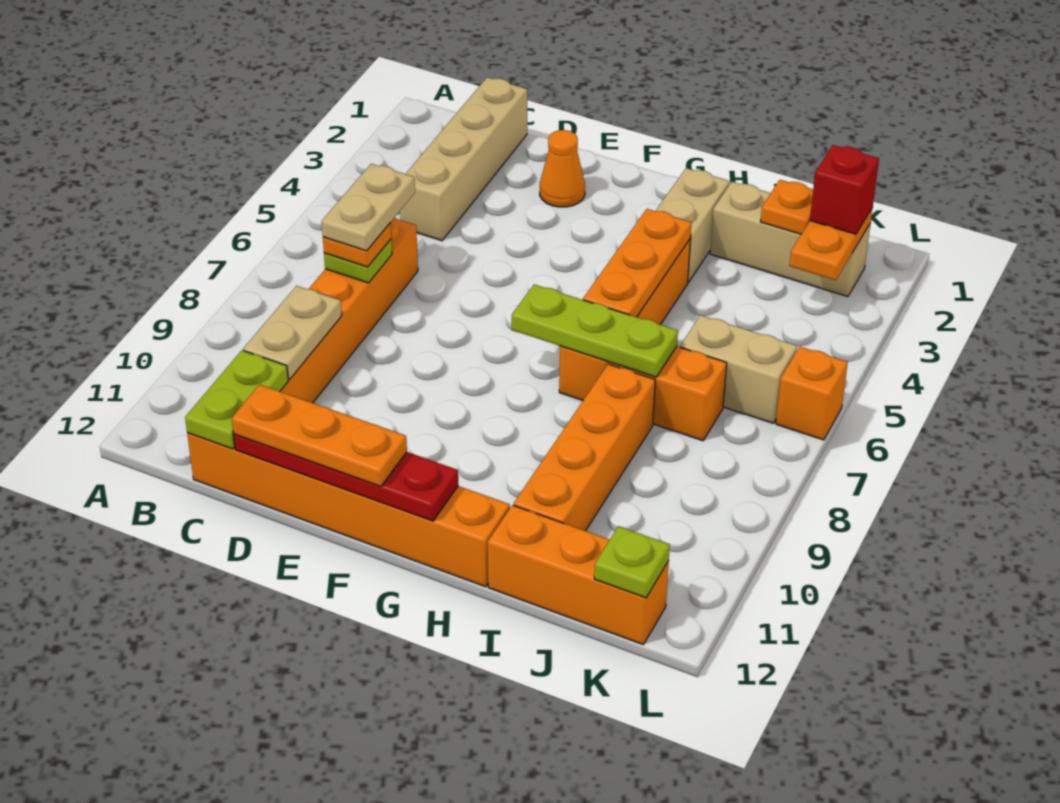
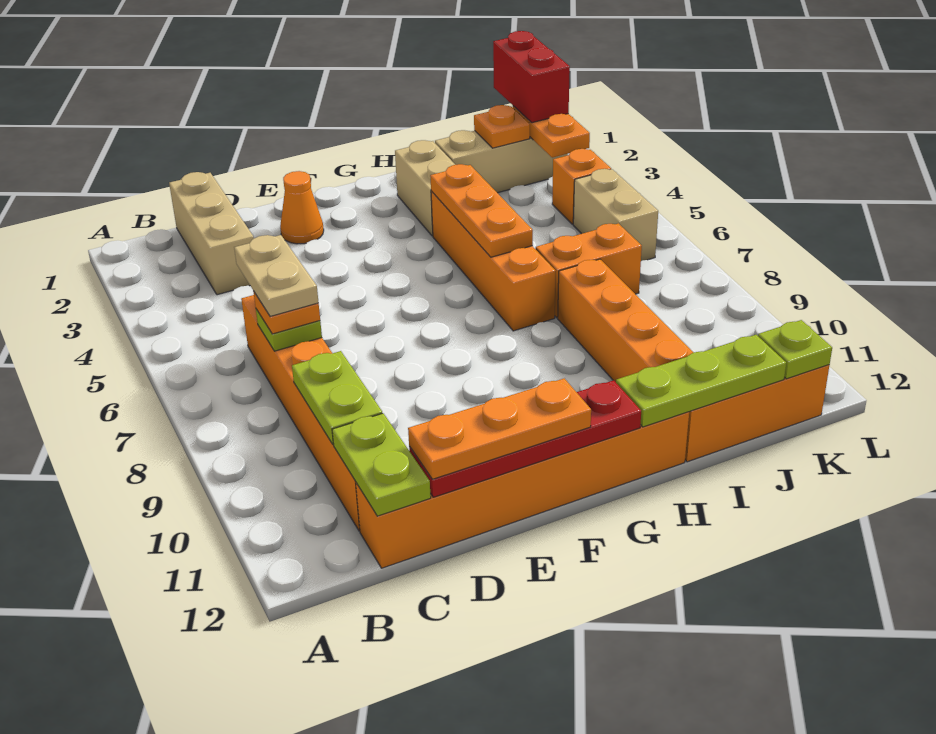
tan 1x4 brick [400,77,527,241] -> tan 1x3 brick [169,172,254,295]
tan 1x2 plate [243,286,342,379] -> lime 1x2 plate [292,351,382,445]
lime 1x3 plate [512,285,678,377] -> lime 1x3 plate moved to [616,335,786,427]
tan 1x2 brick [680,315,797,423] -> tan 1x2 brick turned to [573,169,658,261]
red 1x1 brick [810,145,879,234] -> red 1x2 brick [493,31,570,123]
orange 1x1 brick [776,347,848,440] -> orange 1x1 brick moved to [552,149,611,224]

